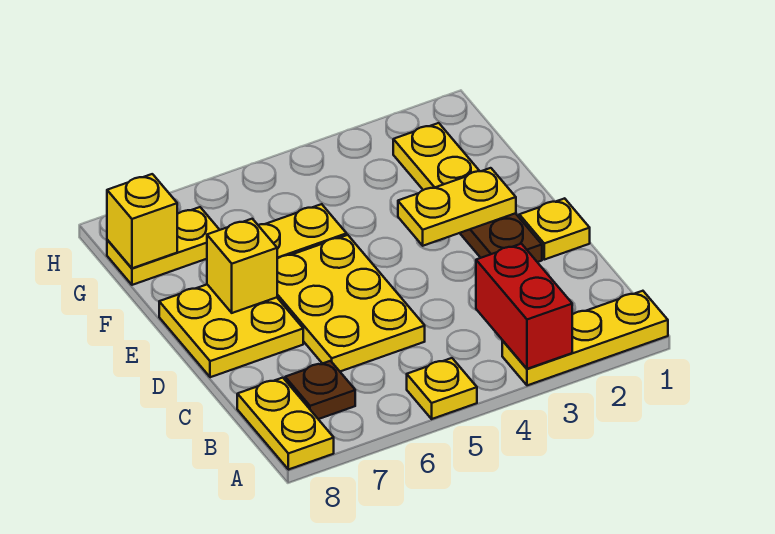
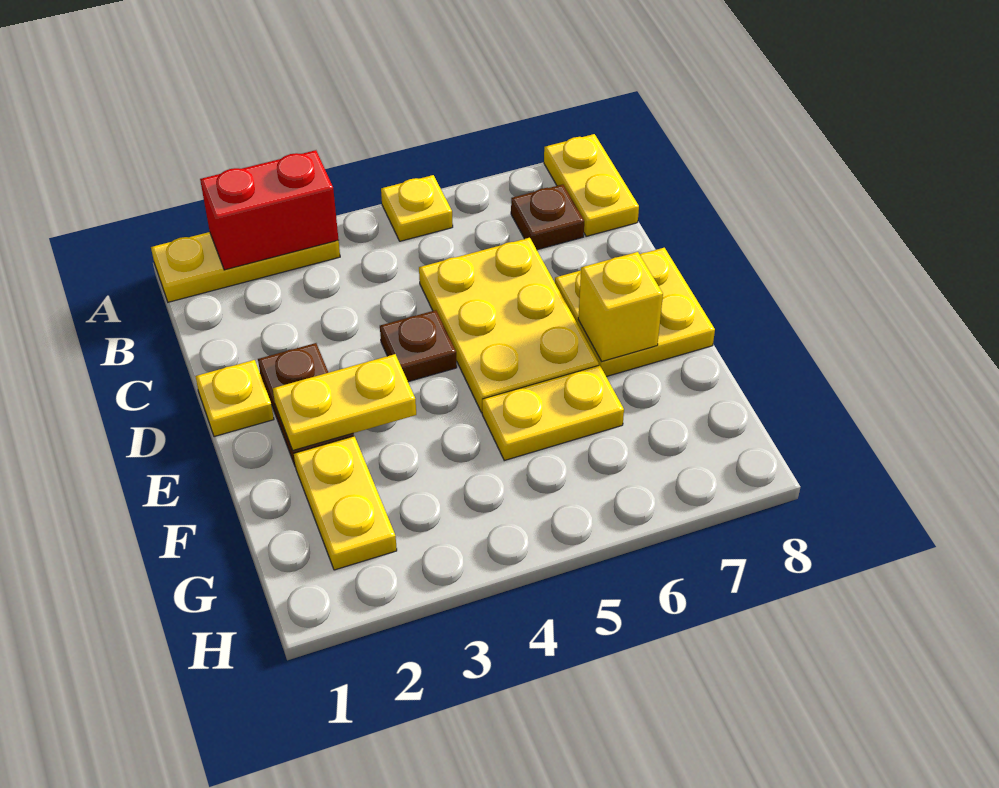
red 1x2 brick [476,244,572,369] -> red 1x2 brick turned to [200,150,339,270]
none -> brown 1x1 plate [380,310,457,382]
yellow 1x2 plate [107,207,219,285] -> none
yellow 1x1 brick [107,174,177,268] -> none

